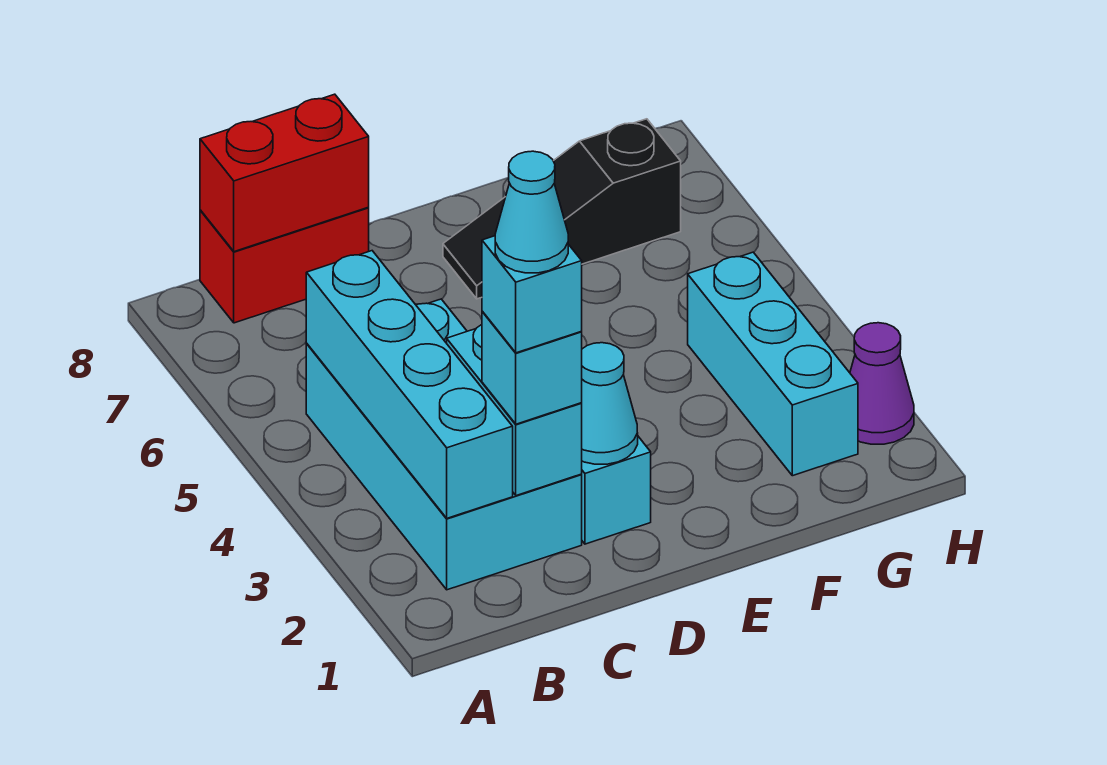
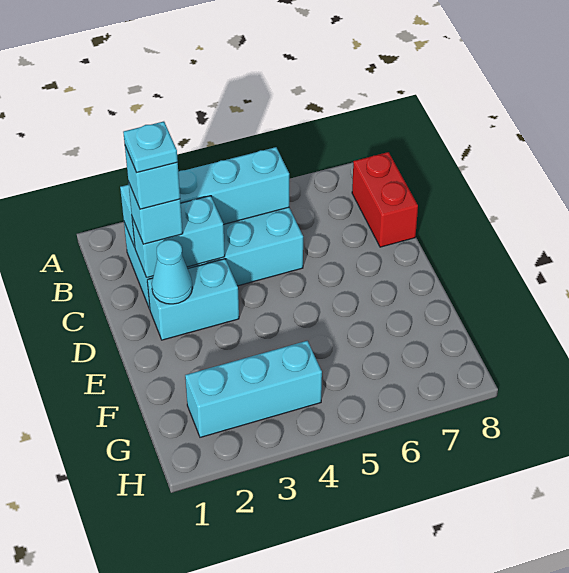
red 1x2 brick [200,94,369,252] -> none
cyan 1x1 cone [495,151,568,273] -> cyan 1x1 plate [123,121,178,172]
black 1x3 slope [443,119,681,299] -> none
purple 1x1 cone [850,323,914,444] -> none

